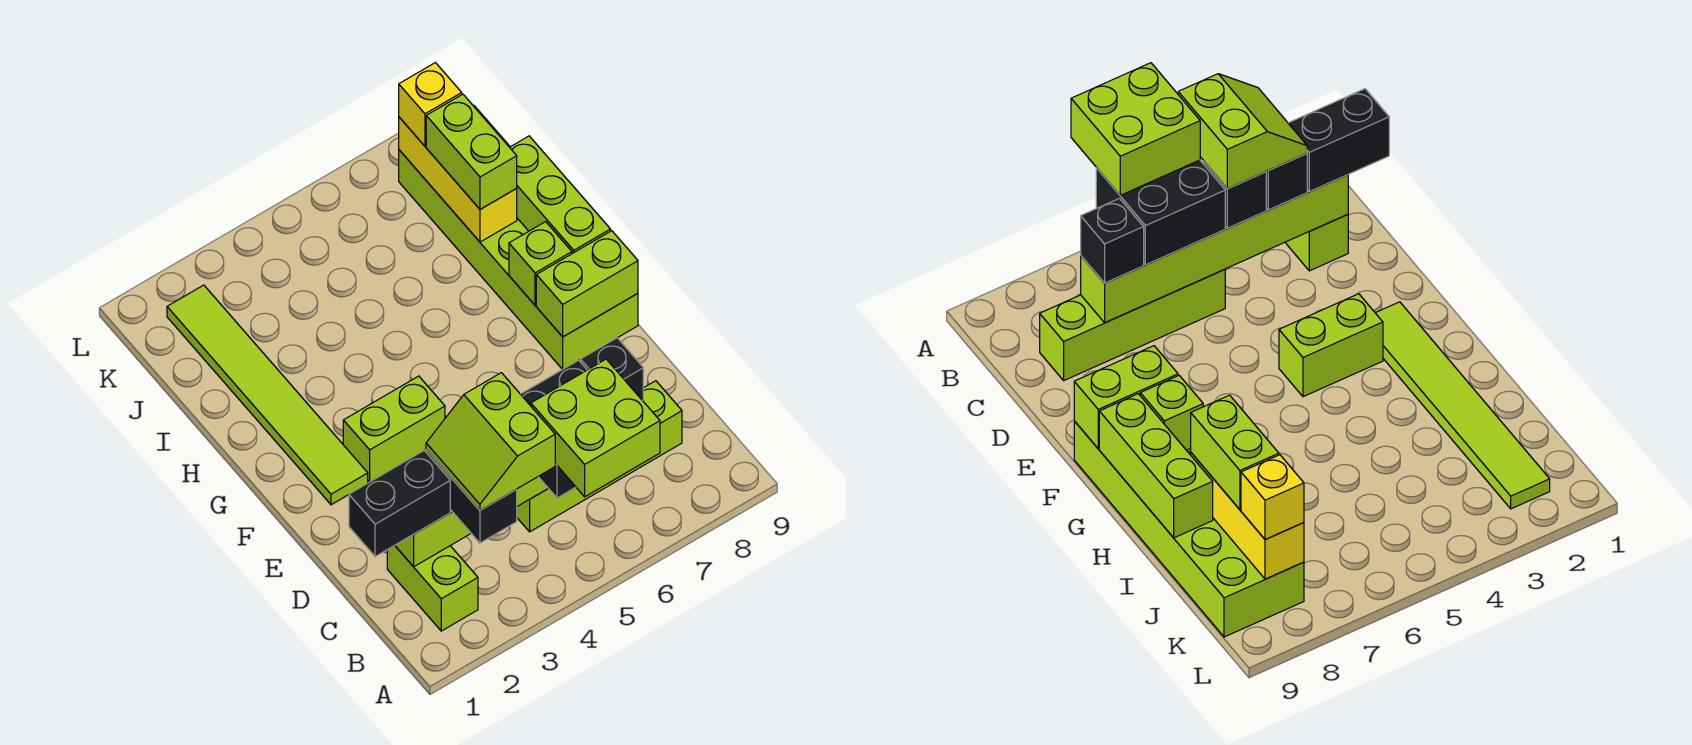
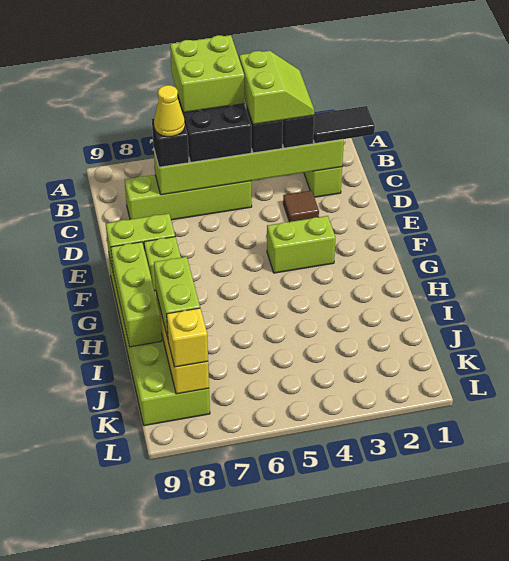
black 1x2 brick [349,451,450,557] -> black 1x2 tile [313,106,375,144]
none -> yellow 1x1 cone [154,85,185,137]
none -> brown 1x1 tile [283,191,319,222]
lime 1x6 tile [167,285,368,505] -> none

